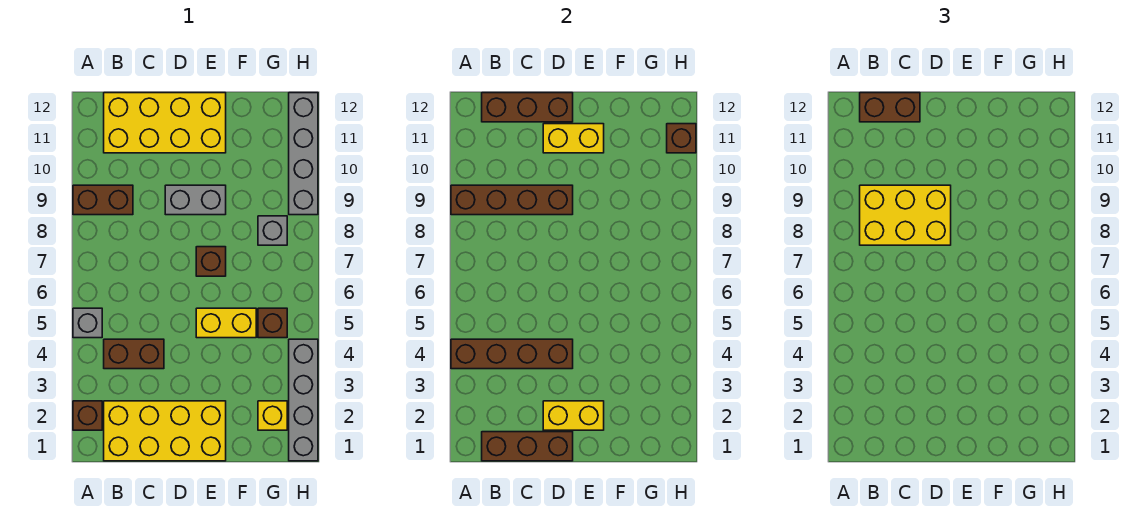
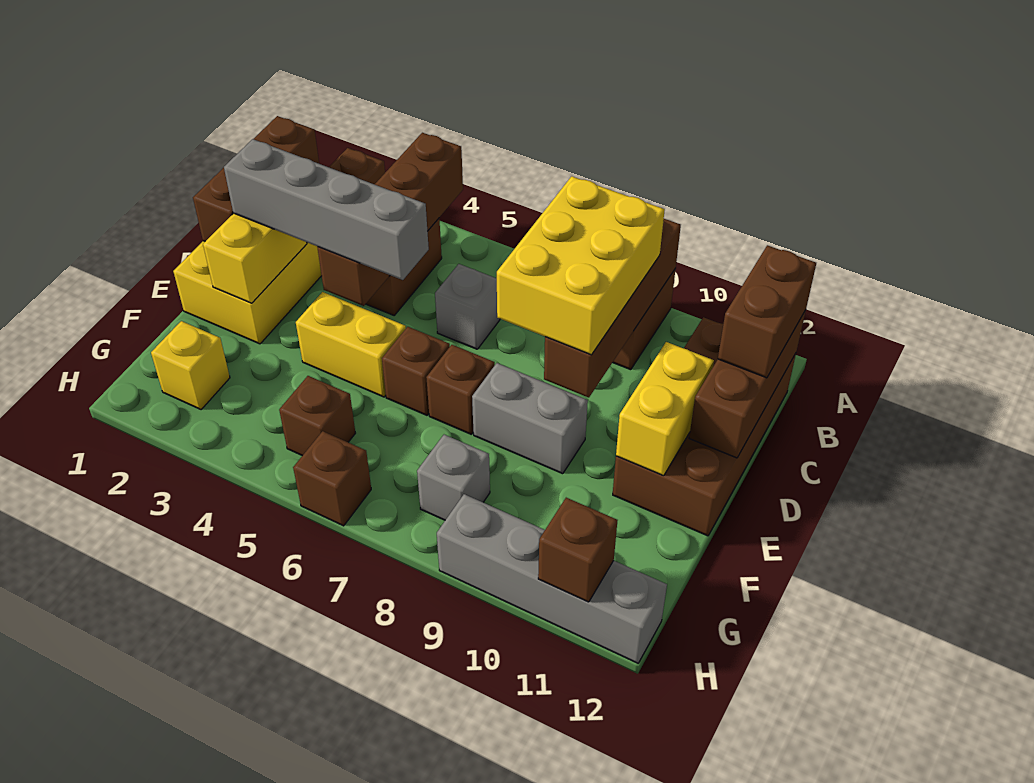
grey 1x1 brick [73,308,102,338] -> grey 1x1 brick moved to [435,264,500,349]
yellow 2x4 brick [104,93,226,153] -> brown 2x4 brick [613,317,796,536]
grey 1x2 brick [165,185,226,215] -> grey 1x2 brick turned to [472,363,588,474]
yellow 1x2 brick [196,308,256,338] -> yellow 1x2 brick turned to [296,292,406,397]
none -> brown 1x1 brick [382,327,450,415]
grey 1x4 brick [289,339,318,461] -> grey 1x4 brick moved to [224,139,429,280]
none -> brown 1x1 brick [293,431,371,526]

